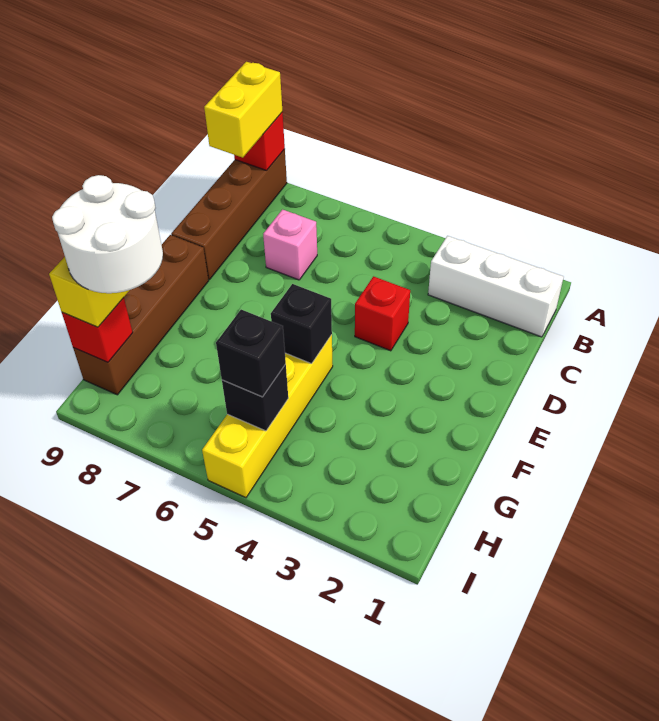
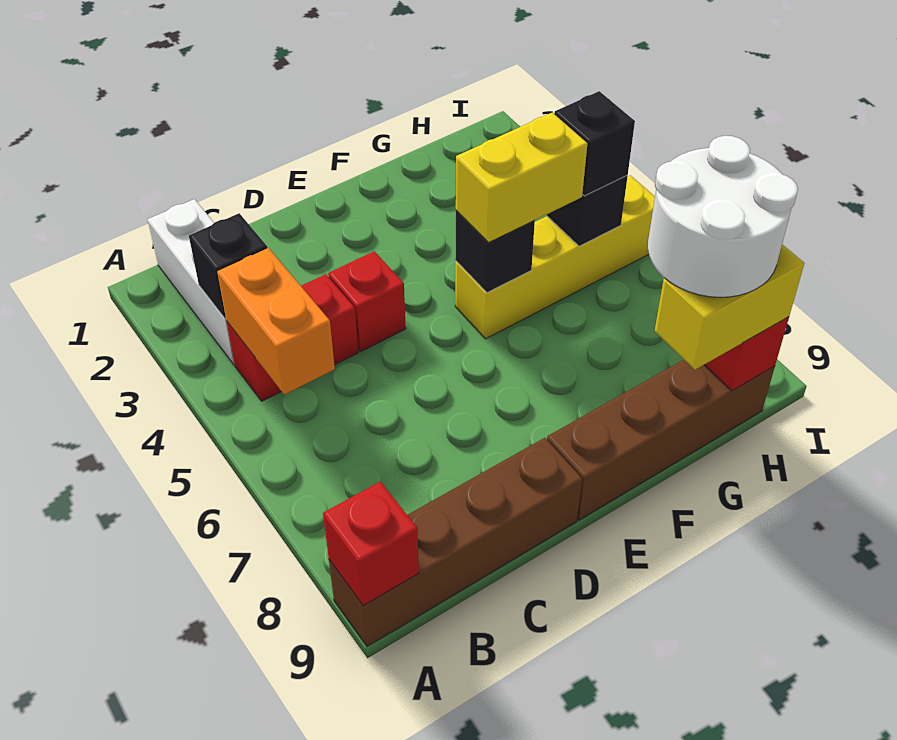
yellow 1x2 brick [204,62,282,158] -> yellow 1x2 brick moved to [456,113,587,242]
none -> black 1x1 brick [189,213,267,319]
none -> red 1x2 brick [227,274,358,401]
none -> orange 1x2 brick [217,248,335,395]
pink 1x1 brick [263,210,317,280] -> none

